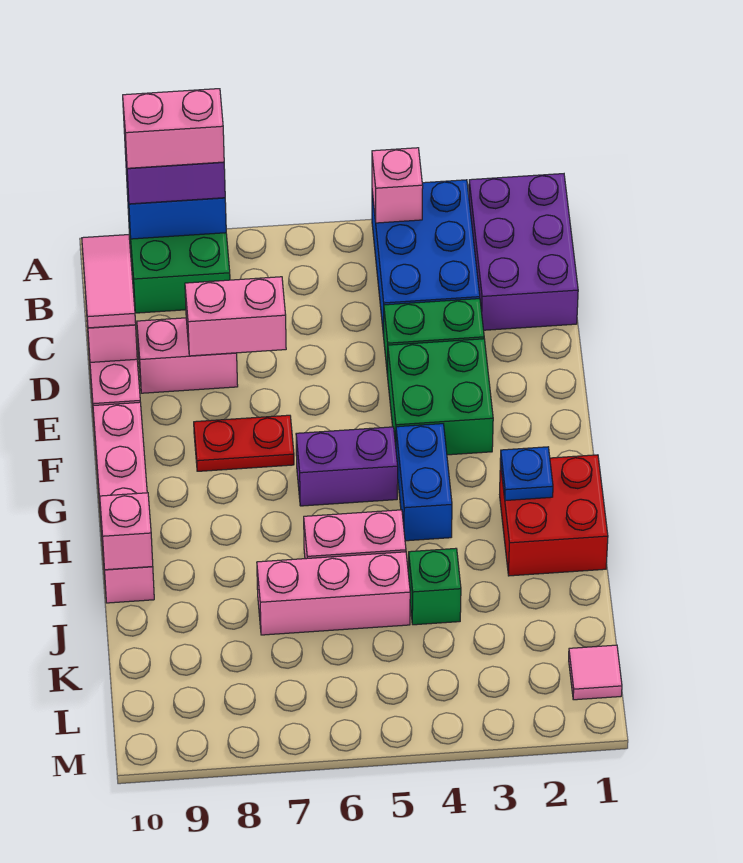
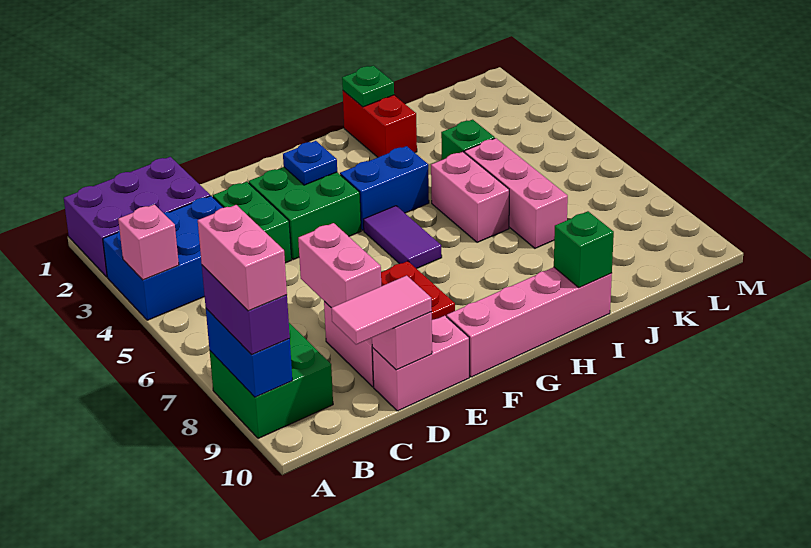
purple 1x2 brick [296,427,398,506] -> purple 1x2 tile [364,206,442,269]
red 2x2 brick [500,455,608,576] -> red 1x2 brick [343,91,417,157]
blue 1x1 plate [500,447,553,501] -> blue 1x1 plate moved to [283,141,337,185]
none -> green 1x1 plate [342,66,394,107]
pink 1x1 brick [100,493,153,570] -> green 1x1 brick [554,211,614,287]
pink 1x1 tile [569,645,622,700] -> none

